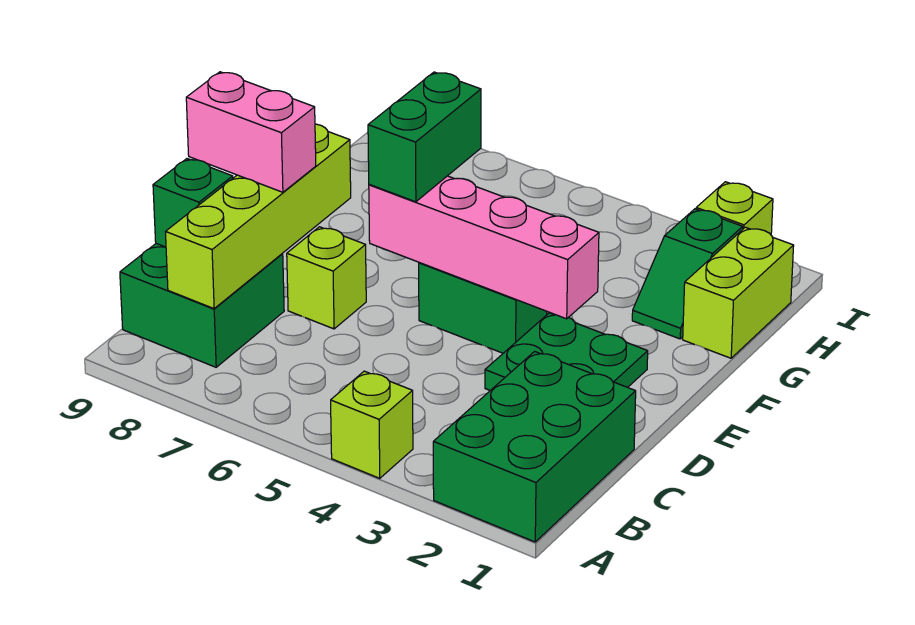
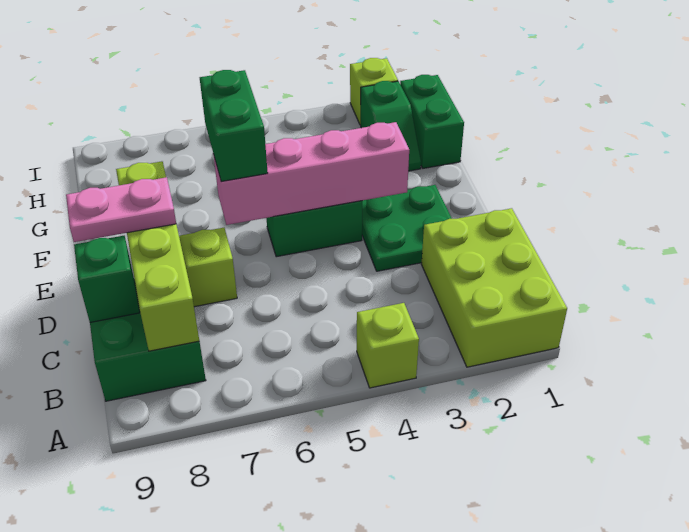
green 2x3 brick [433,352,636,542] -> lime 2x3 brick [421,208,567,367]
pink 1x2 brick [186,72,316,192] -> pink 1x2 plate [66,177,176,242]
lime 1x2 brick [683,227,794,358] -> green 1x2 brick [400,75,464,168]

